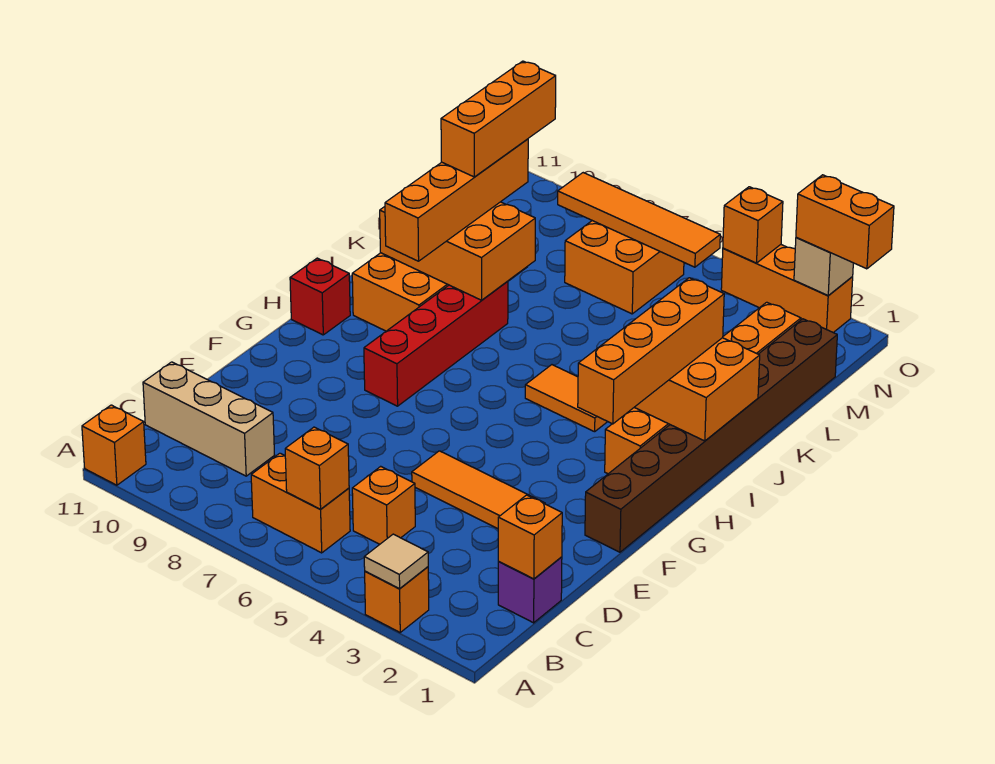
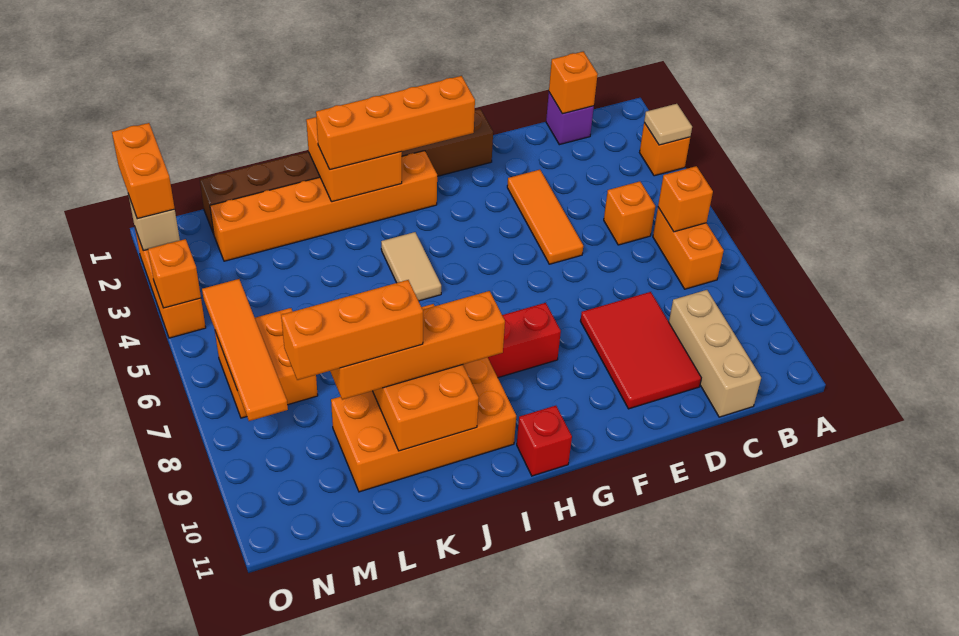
orange 1x1 brick [82,405,146,485] -> none
none -> red 2x3 tile [581,292,701,409]
orange 1x2 tile [525,365,607,432] -> tan 1x2 tile [381,232,441,301]

